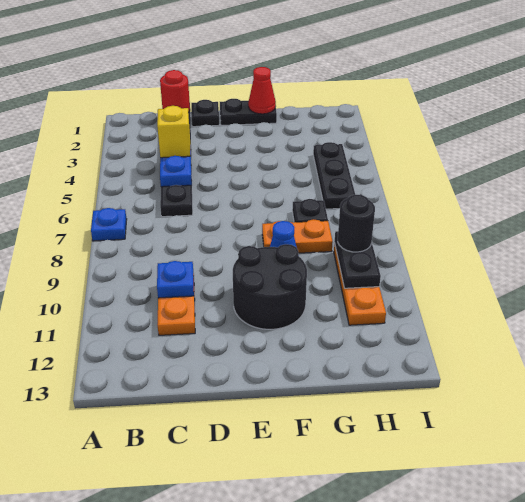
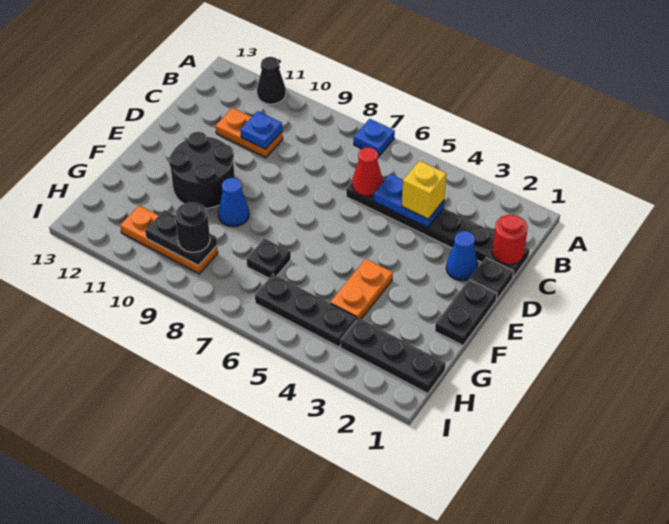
none -> black 1x1 cone [257,57,286,104]
none -> blue 1x1 cone [446,231,478,281]
red 1x1 cone [248,67,276,114] -> red 1x1 cone moved to [352,147,383,196]
orange 1x2 plate [262,219,333,253] -> orange 1x2 plate moved to [330,259,393,319]
none -> black 1x3 plate [340,318,446,393]

